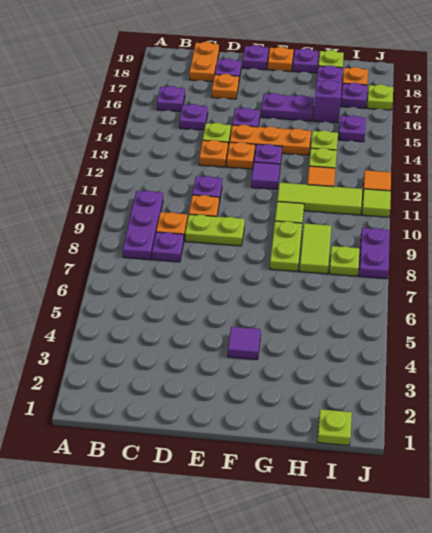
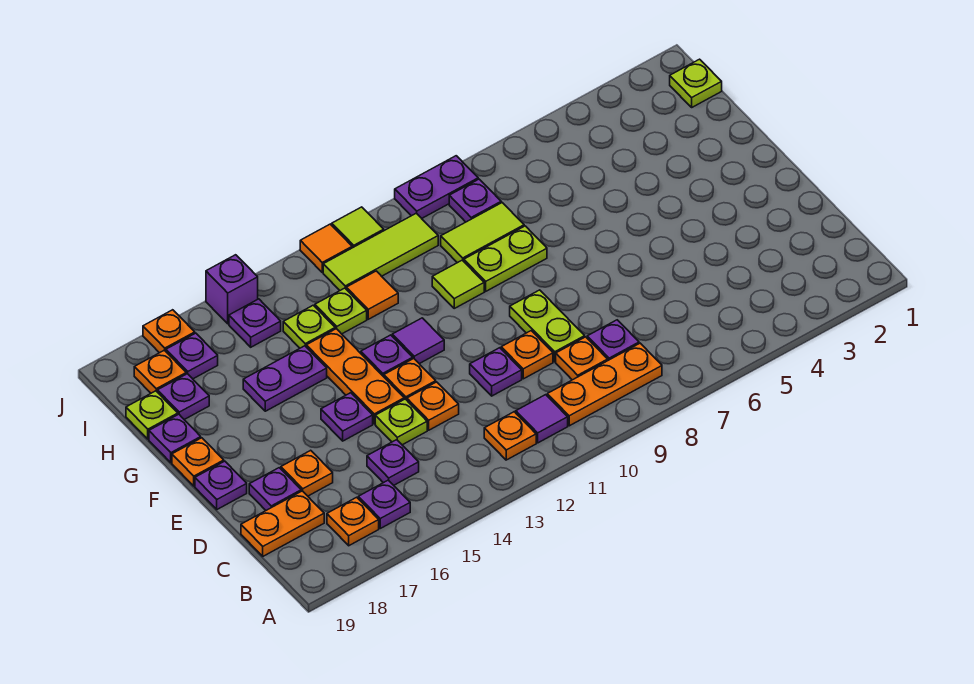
purple 1x3 plate [123,191,163,260] -> orange 1x3 plate [547,343,662,426]
none -> orange 1x1 plate [484,412,536,460]
none -> orange 1x1 plate [327,497,379,546]
purple 1x1 tile [228,327,261,360] -> purple 1x1 tile moved to [516,395,568,443]
purple 1x2 plate [261,93,314,121] -> purple 1x2 plate turned to [243,346,327,411]
lime 1x3 tile [277,183,362,215] -> lime 1x3 tile turned to [323,213,438,290]
purple 1x1 brick [314,80,342,123] -> purple 1x1 brick moved to [206,255,258,324]
lime 1x1 plate [329,246,359,276] -> purple 1x1 plate [449,179,501,222]
lime 1x1 plate [367,84,393,110] -> orange 1x1 plate [143,310,195,353]

